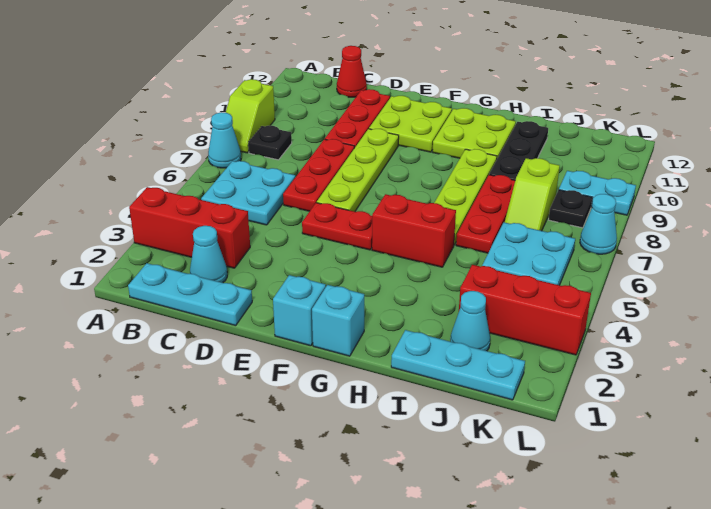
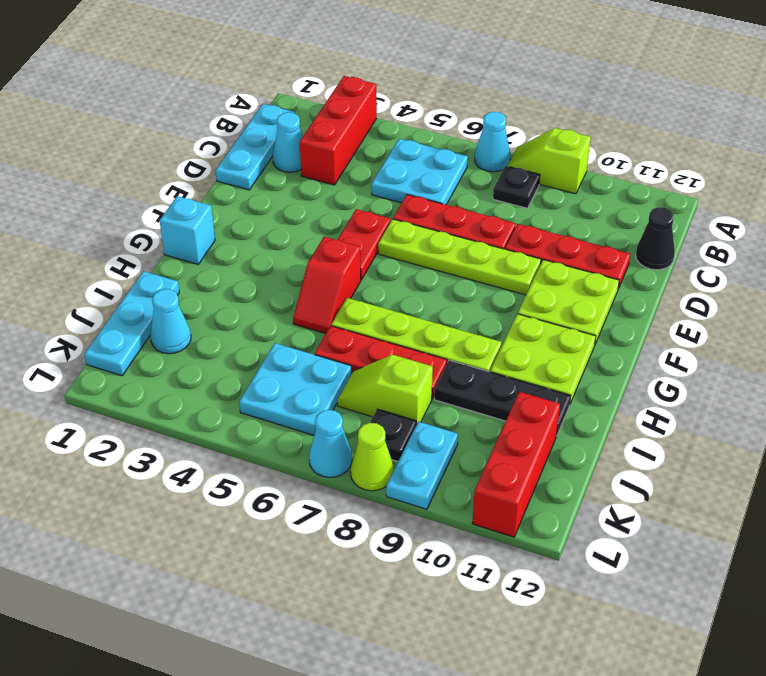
red 1x1 cone [337,46,367,97] -> black 1x1 cone [636,207,675,270]
cyan 1x1 brick [273,275,326,346] -> none
red 1x2 brick [372,194,456,267] -> red 1x2 slope [293,237,361,334]
red 1x3 brick [459,265,591,355] -> red 1x3 brick moved to [472,392,560,537]
none -> lime 1x1 cone [351,423,394,491]

